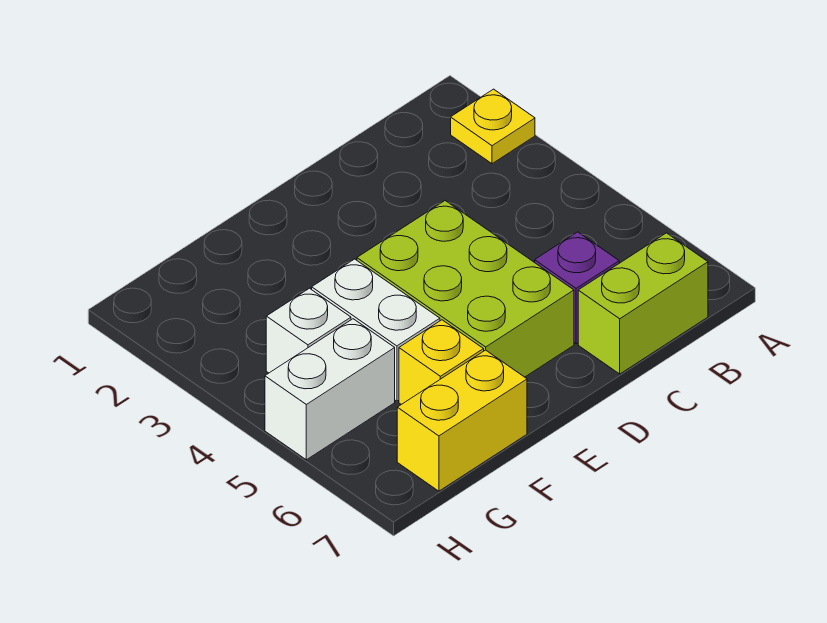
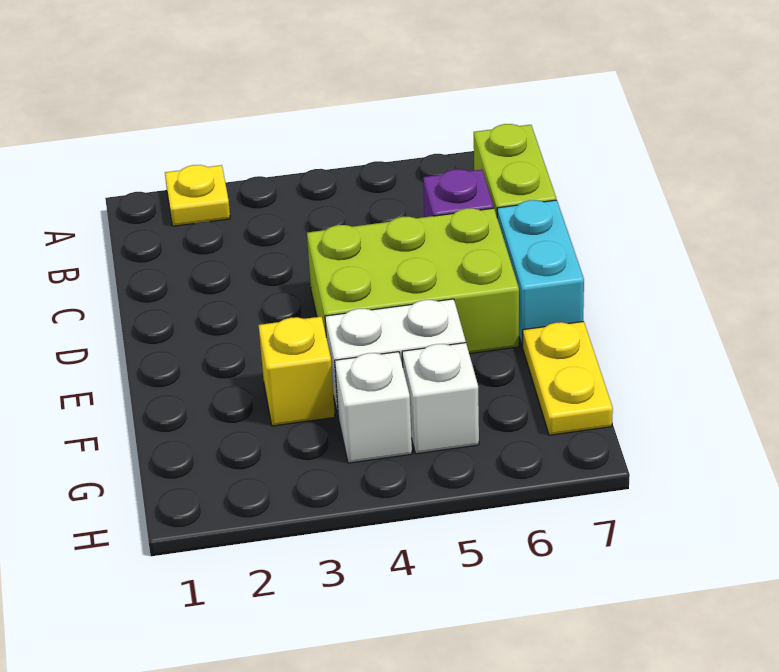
none -> cyan 1x2 brick [497,200,584,346]
yellow 1x1 brick [399,320,484,404] -> yellow 1x1 brick moved to [259,316,335,426]
yellow 1x2 brick [397,350,527,491] -> yellow 1x2 plate [523,321,613,435]
white 1x2 brick [265,319,395,460] -> white 1x1 brick [402,343,479,454]

